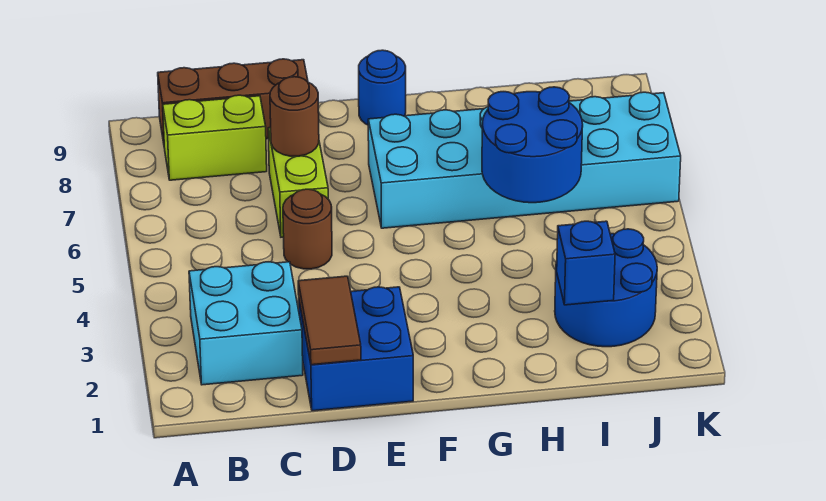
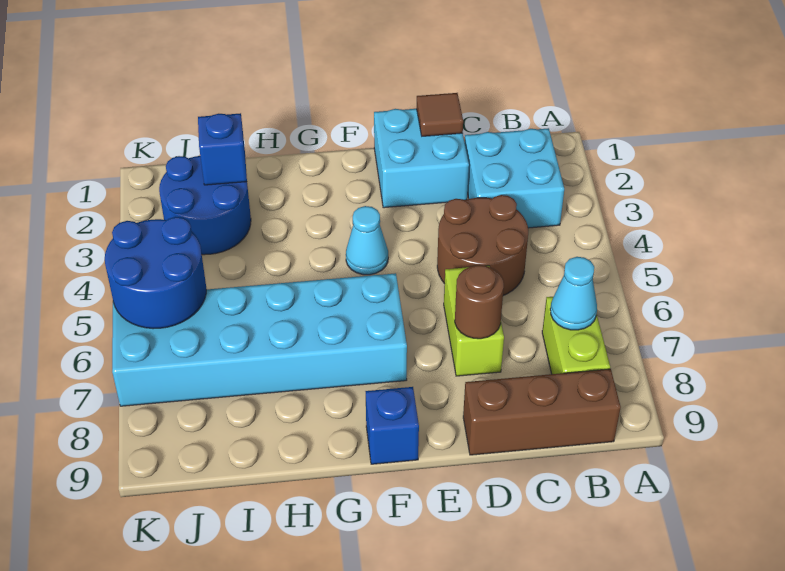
none -> cyan 1x1 cone [550,257,597,330]
lime 1x2 brick [163,95,267,180] -> lime 1x2 brick turned to [542,297,610,374]
blue 2x2 brick [299,287,413,411] -> cyan 2x2 brick [374,109,469,208]
brown 1x2 tile [298,276,361,365] -> brown 1x1 tile [417,93,463,136]
brown 1x1 round brick [283,189,332,269] -> brown 2x2 round brick [437,195,528,296]
none -> cyan 1x1 cone [346,206,388,275]
blue 1x1 round brick [359,50,406,125] -> blue 1x1 brick [365,387,419,464]
blue 2x2 round brick [482,87,583,203] -> blue 2x2 round brick moved to [105,217,206,329]

